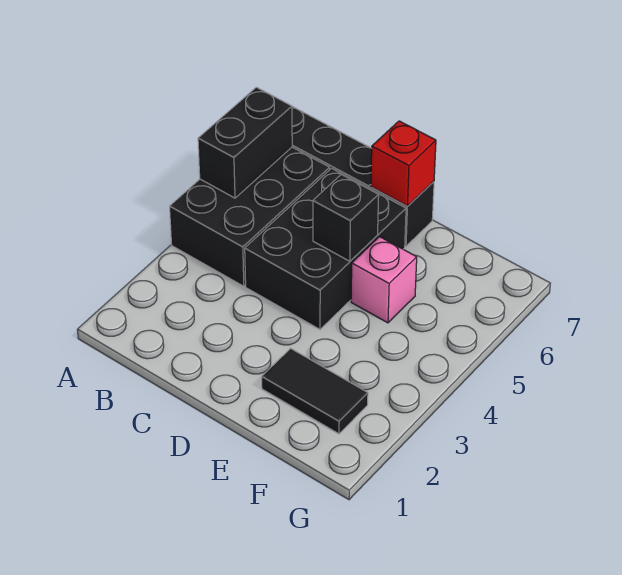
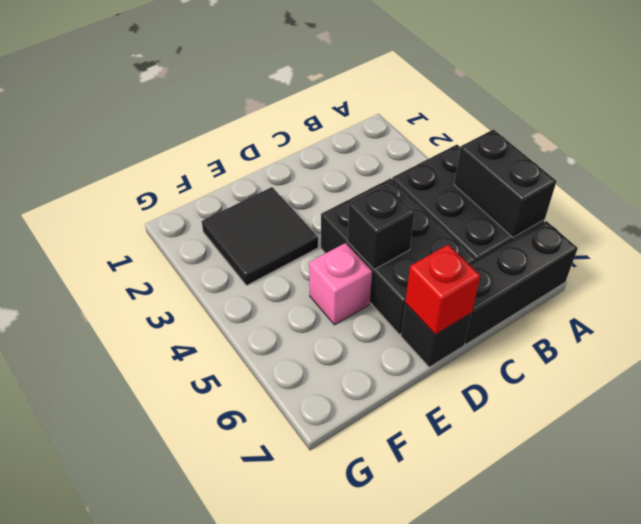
black 1x2 tile [262,348,368,434] -> black 2x2 tile [202,187,318,286]

